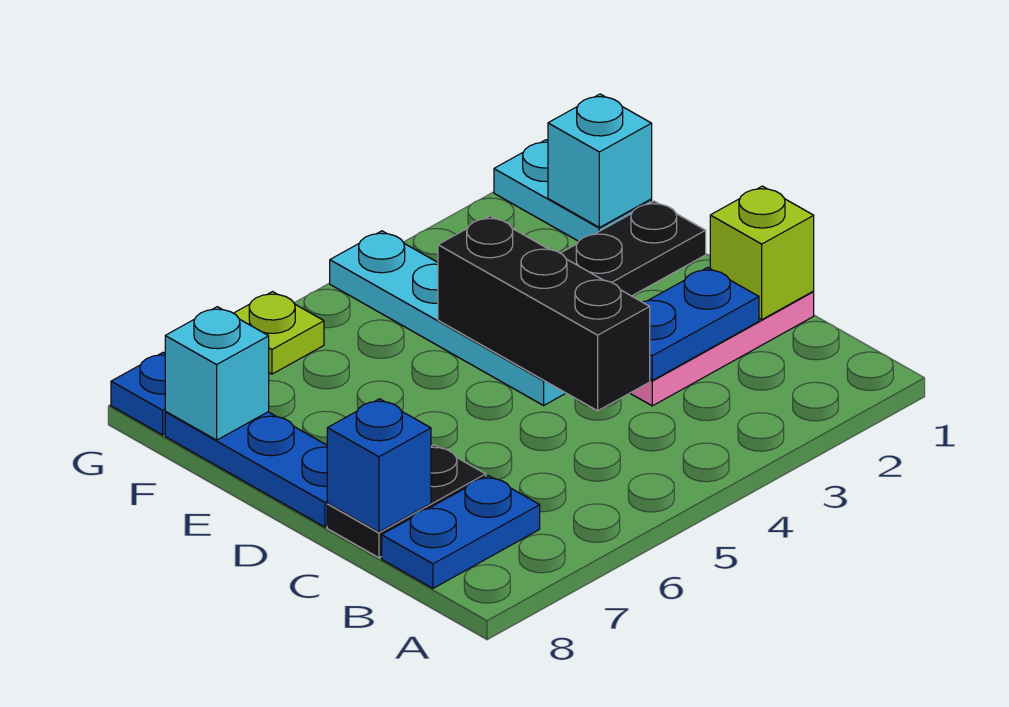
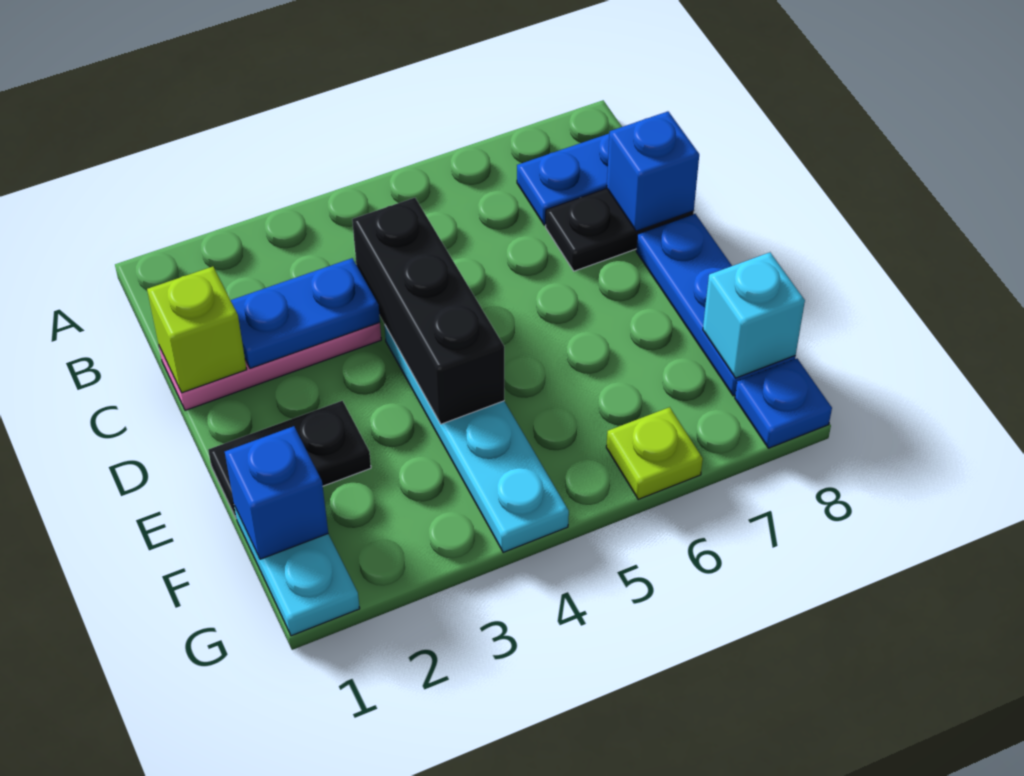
cyan 1x1 brick [548,94,652,228] -> blue 1x1 brick [225,426,328,559]

